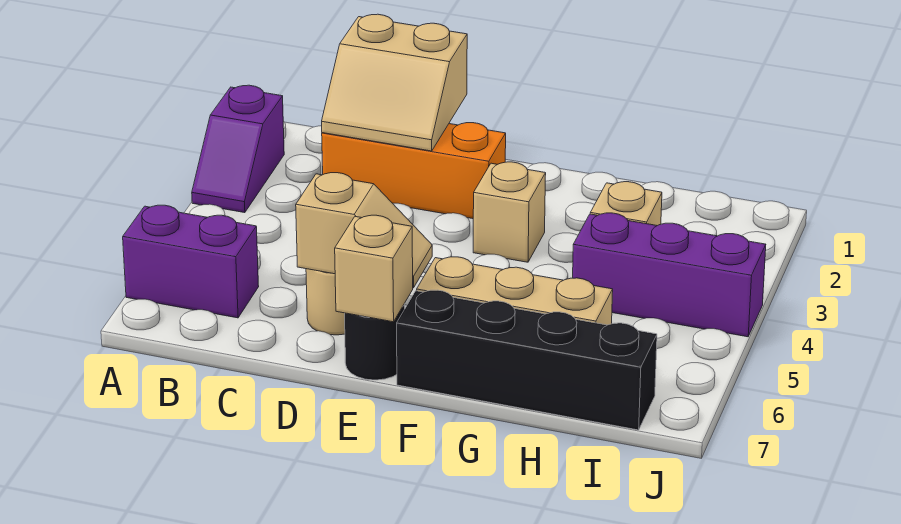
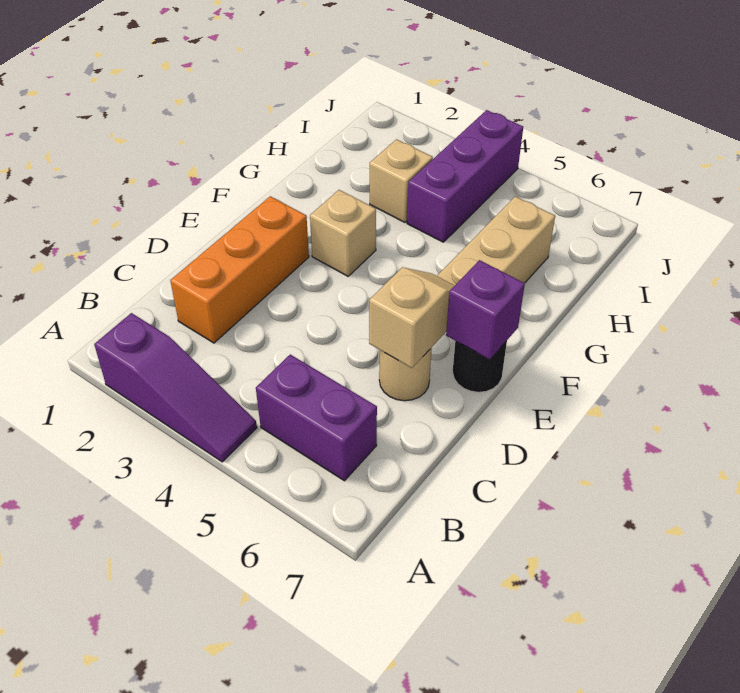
purple 1x2 slope [192,85,284,213] -> purple 1x3 slope [94,313,257,462]
purple 1x2 brick [123,205,259,318] -> purple 1x2 brick turned to [256,355,377,481]
tan 2x2 slope [322,14,467,151] -> none
tan 1x1 brick [335,215,413,322] -> purple 1x1 brick [446,260,525,360]
black 1x4 brick [397,290,657,430] -> none

